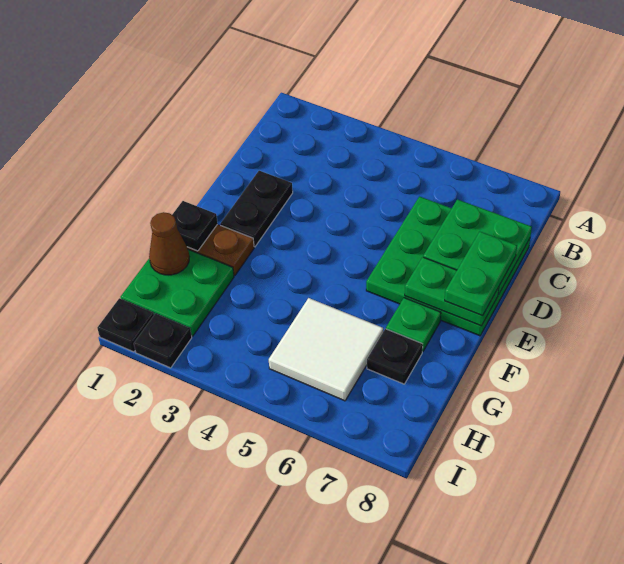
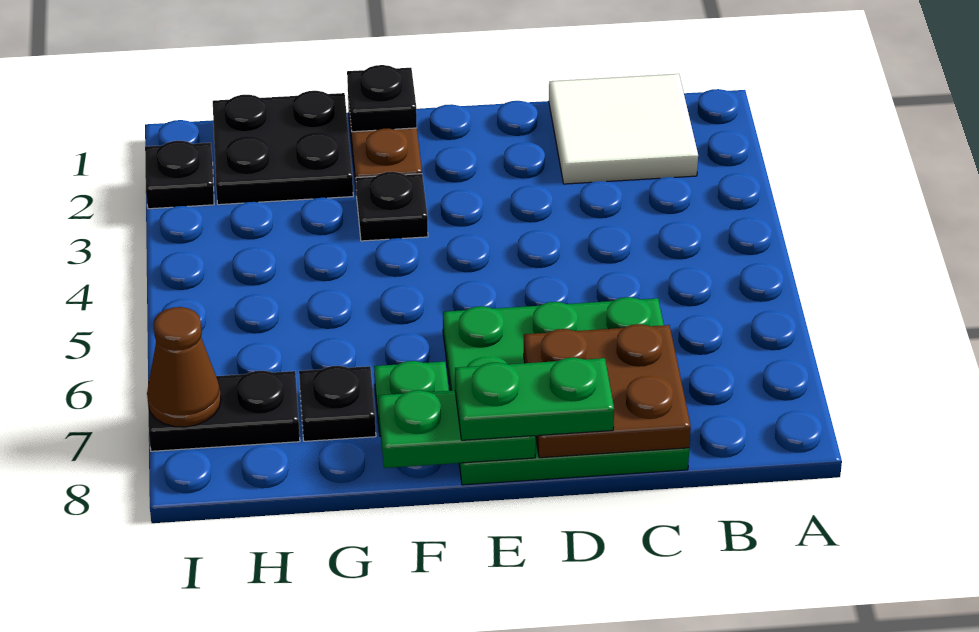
green 2x2 plate [423,199,532,295] -> brown 2x2 plate [524,324,691,458]
black 1x2 plate [220,171,293,247] -> black 1x2 plate moved to [148,371,300,451]
green 1x2 plate [405,257,499,326] -> green 1x2 plate turned to [378,390,536,468]
green 2x2 plate [120,249,234,336] -> black 2x2 plate [213,91,353,205]
brown 1x1 cone [149,212,189,275] -> brown 1x1 cone moved to [147,307,221,427]
white 2x2 tile [269,298,383,401] -> white 2x2 tile moved to [549,74,698,184]
black 1x1 plate [97,298,154,352] -> black 1x1 plate moved to [356,172,428,241]

